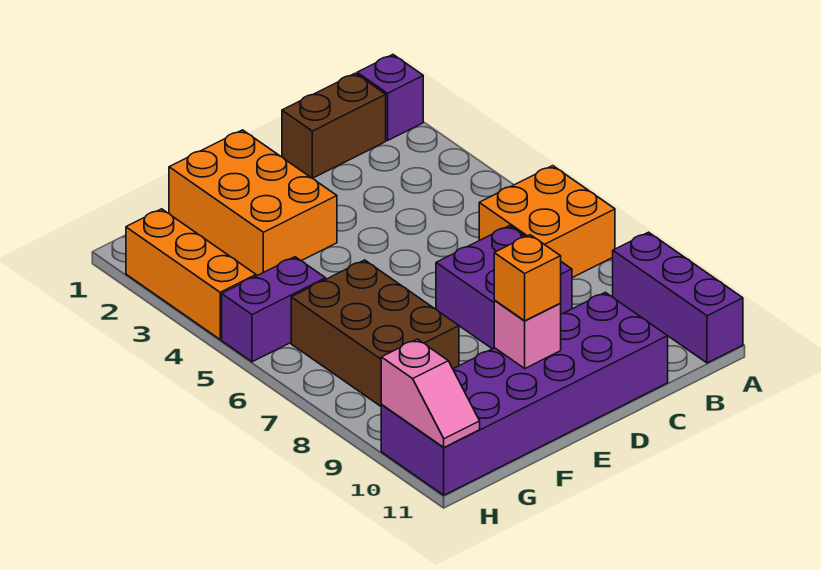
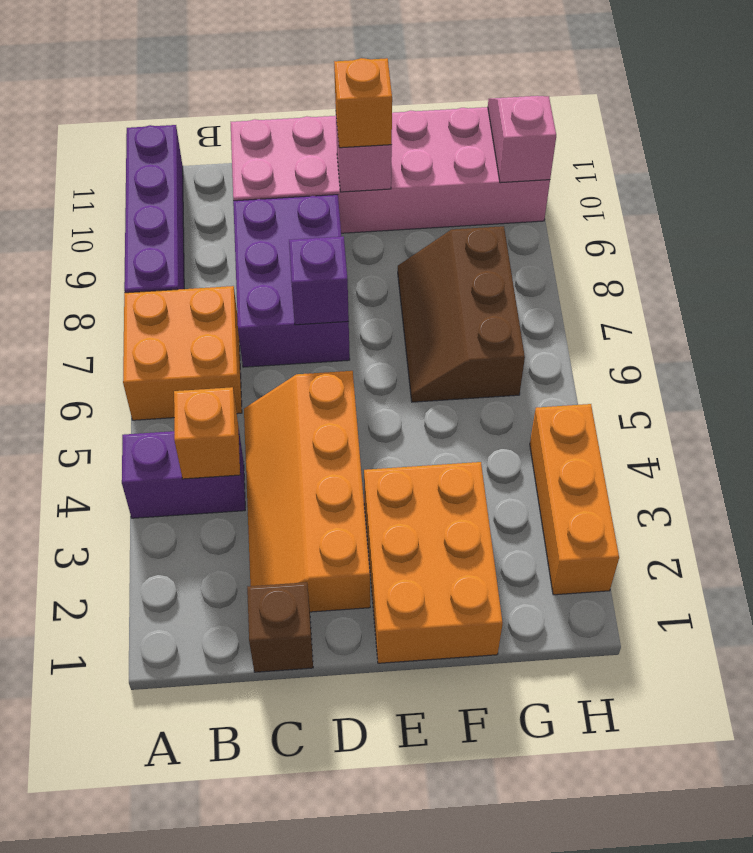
purple 1x1 brick [357,55,423,140] -> purple 1x1 brick moved to [289,236,349,325]
purple 1x3 brick [613,232,743,363] -> purple 1x4 brick [124,125,184,293]
brown 1x2 brick [282,73,386,178] -> brown 1x1 brick [247,582,313,672]
none -> orange 1x1 brick [174,387,240,479]
none -> orange 2x4 slope [244,371,370,612]
purple 2x2 brick [436,226,572,349] -> purple 2x3 brick [233,195,350,367]
purple 2x6 brick [381,292,668,495] -> pink 2x6 brick [231,107,550,233]
brown 2x3 brick [291,260,459,406] -> brown 2x3 slope [398,226,525,402]
purple 1x2 brick [222,257,326,362] -> purple 1x2 brick moved to [122,431,245,518]

